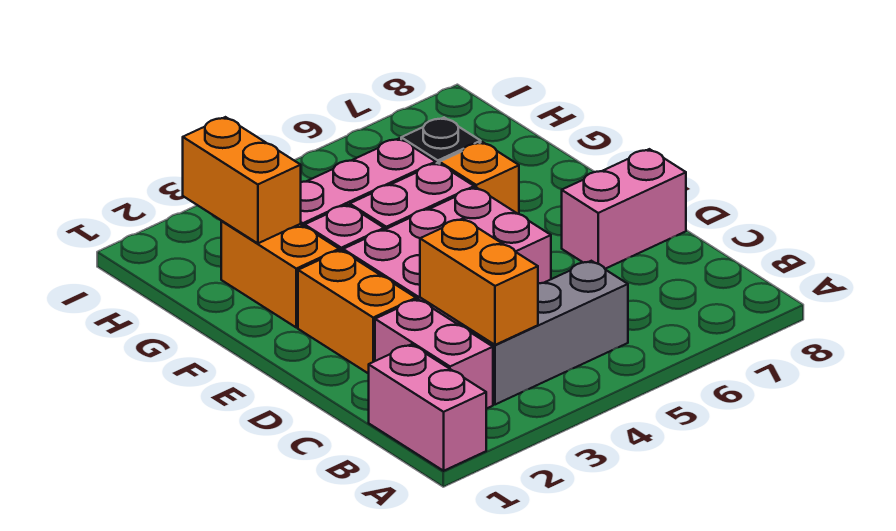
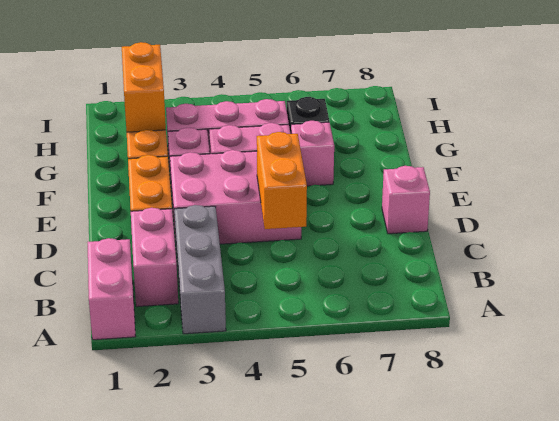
grey 1x3 brick [459,261,628,405] -> grey 1x3 brick turned to [174,205,226,334]
orange 1x2 brick [420,219,538,345] -> orange 1x2 brick moved to [257,132,307,229]
pink 1x2 brick [562,149,686,269] -> pink 1x1 brick [382,166,430,234]
orange 1x1 brick [440,142,519,214] -> pink 1x1 brick [291,121,334,186]

